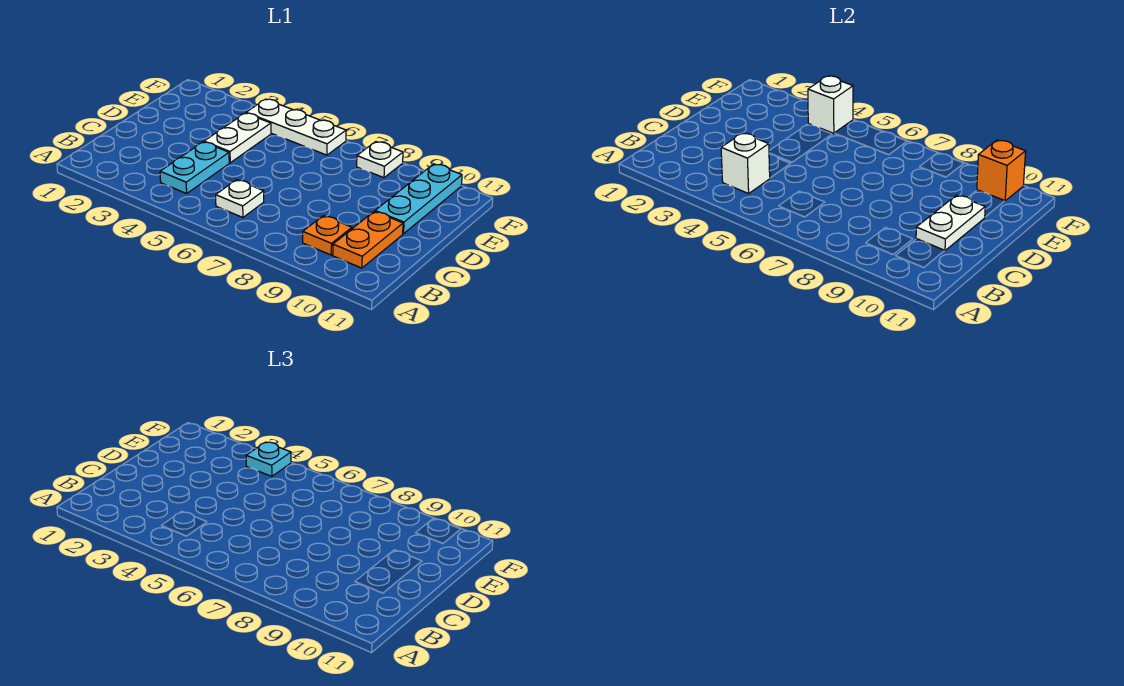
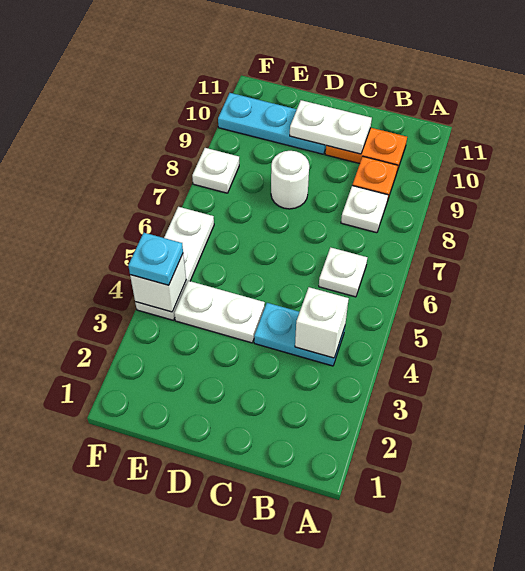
none -> white 1x1 plate [341,186,388,233]
none -> white 1x1 round brick [271,151,309,209]
orange 1x1 brick [977,140,1026,201] -> none

